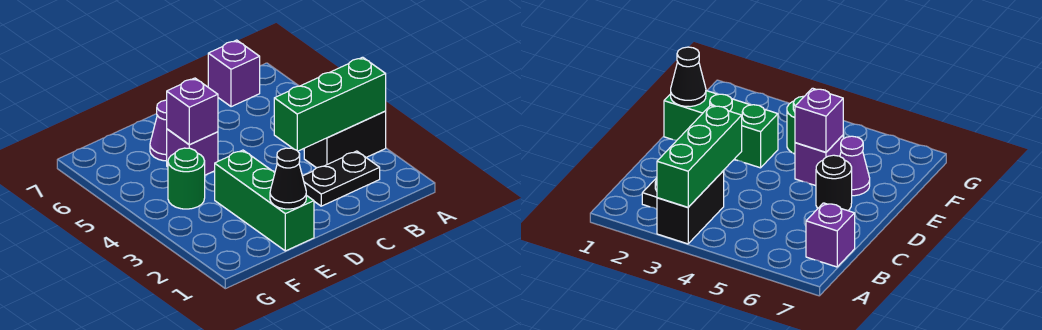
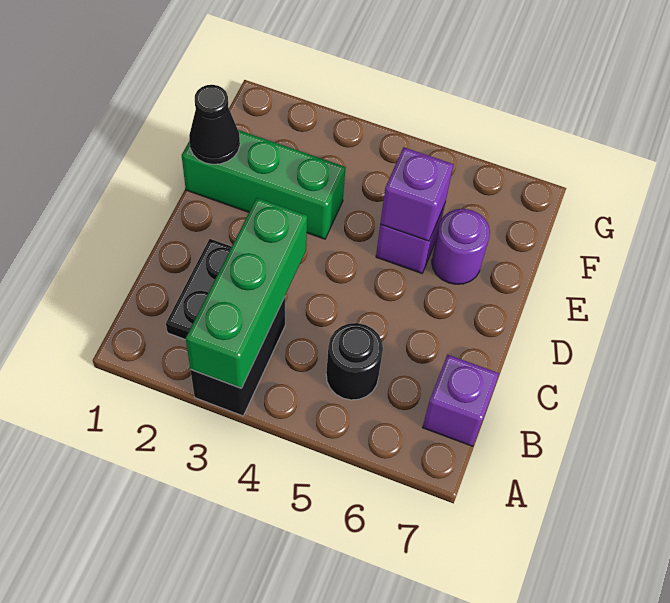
black 1x1 round brick [816,155,852,211] -> black 1x1 round brick moved to [326,323,383,400]
purple 1x1 cone [150,100,167,161] -> purple 1x1 round brick [432,209,490,284]
green 1x1 round brick [168,148,205,209] -> none

